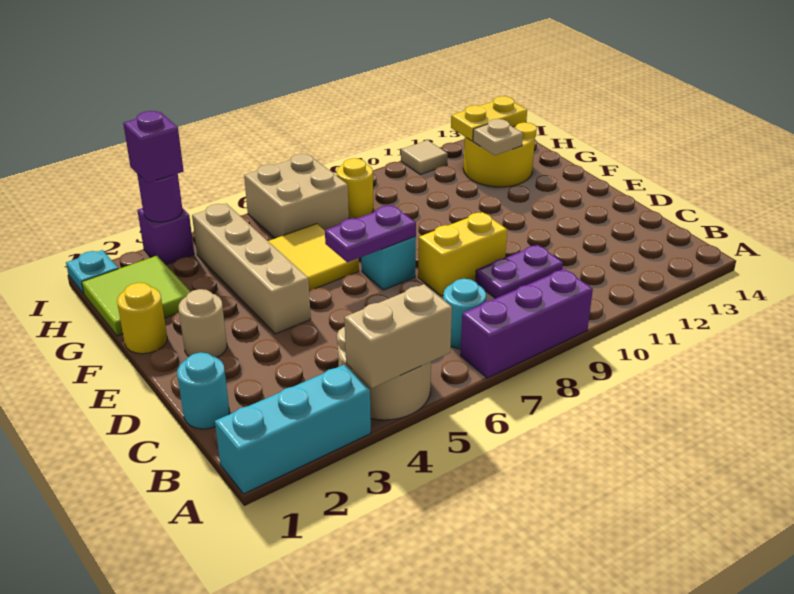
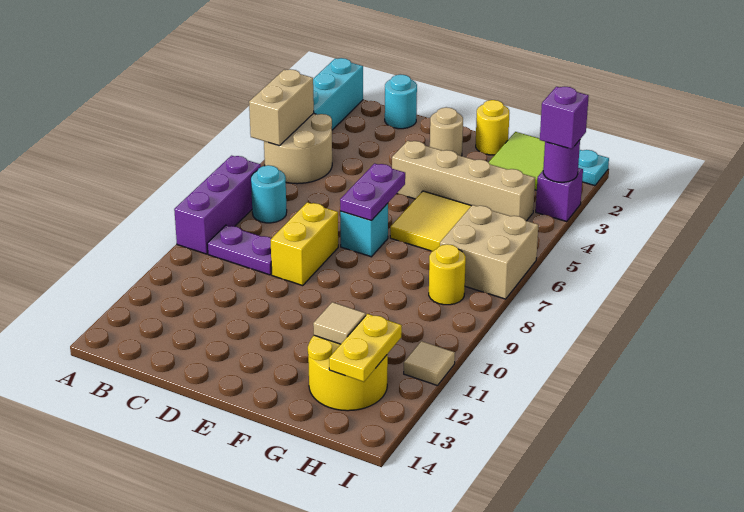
purple 1x2 plate [475,245,563,299] -> purple 1x2 plate turned to [207,225,272,275]
tan 1x1 plate [473,119,523,155] -> tan 1x1 tile [313,302,366,344]

